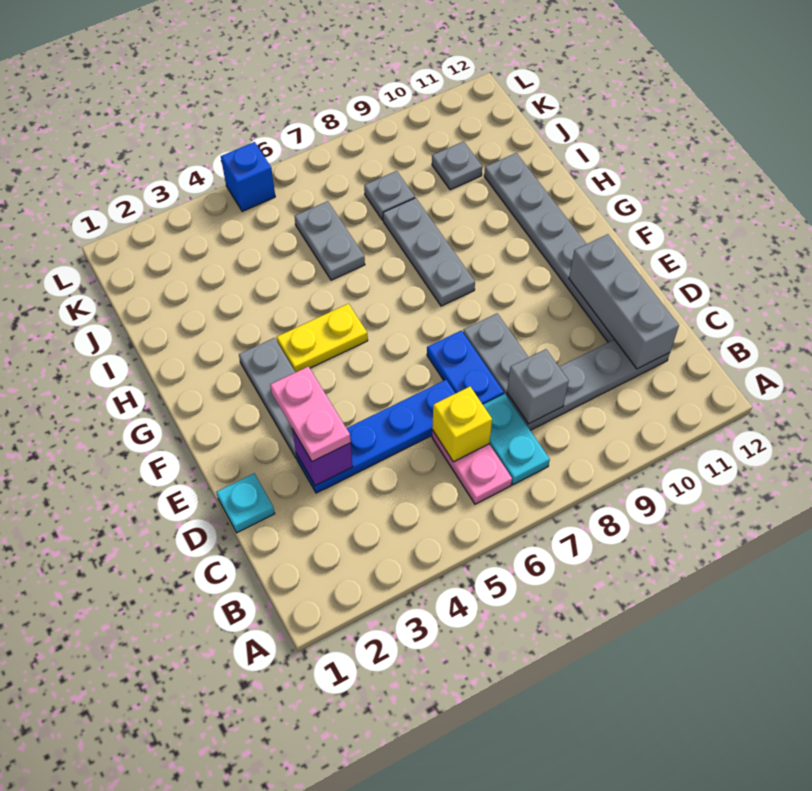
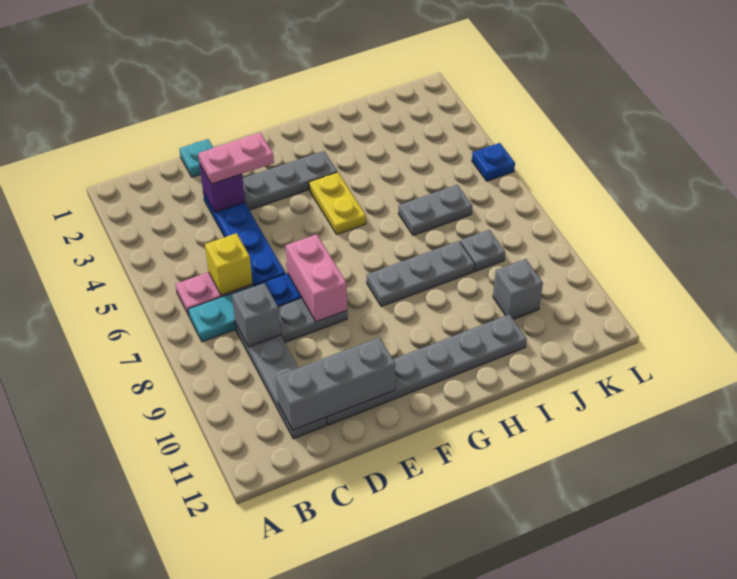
none -> pink 1x2 brick [286,234,347,322]
grey 1x1 plate [432,141,482,190] -> grey 1x1 brick [493,259,543,319]
blue 1x1 brick [221,142,275,211] -> blue 1x1 plate [472,143,515,181]

